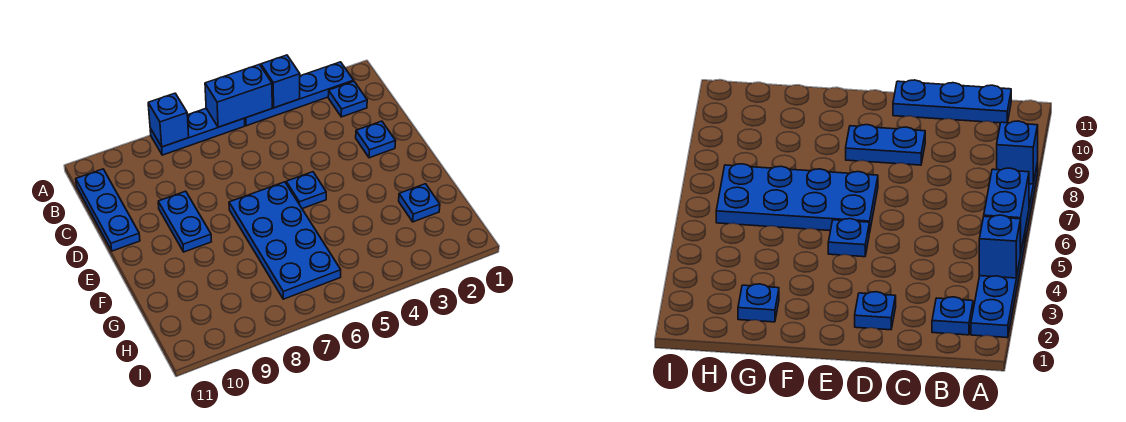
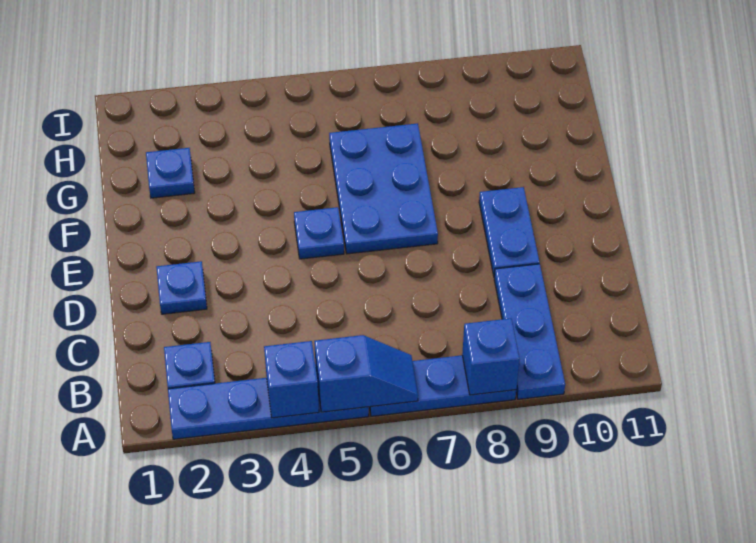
blue 1x2 brick [205,64,272,127] -> blue 1x2 slope [314,335,418,412]
blue 1x3 plate [76,169,140,251] -> blue 1x3 plate moved to [494,264,565,399]
blue 2x4 plate [229,182,341,299] -> blue 2x3 plate [329,123,438,254]

